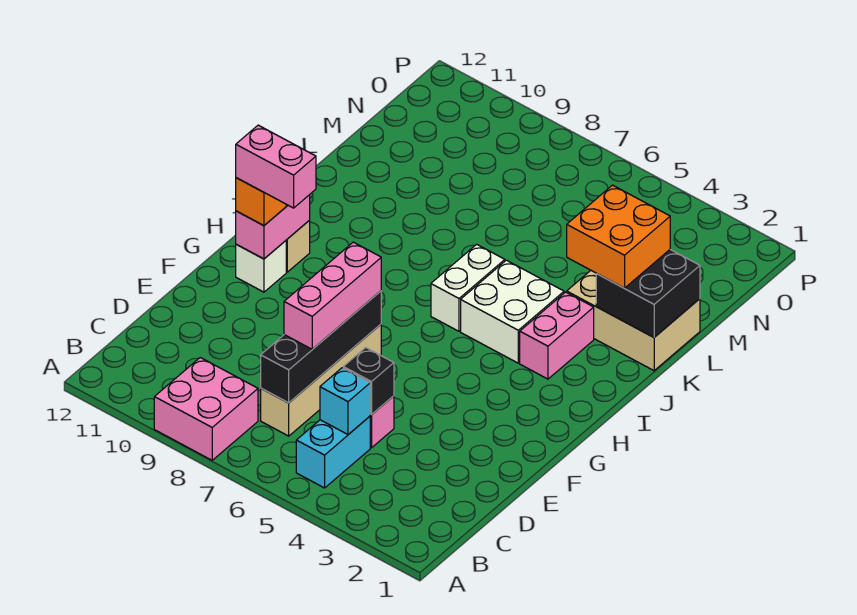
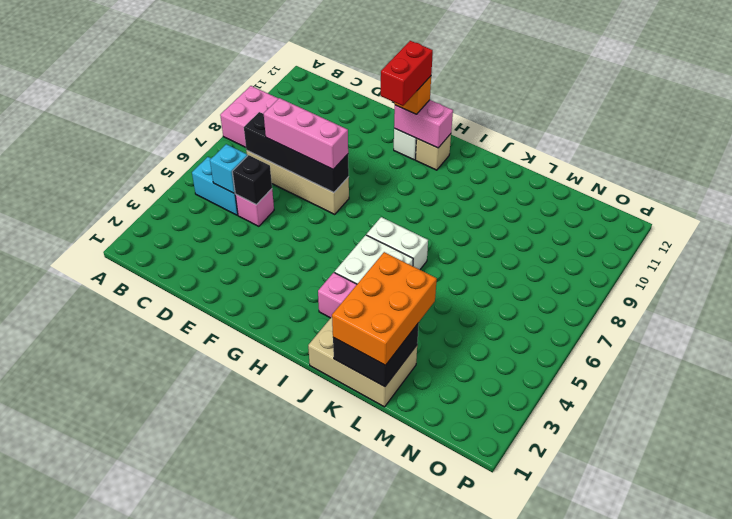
pink 1x2 brick [236,125,316,208] -> red 1x2 brick [381,41,433,106]
tan 2x3 brick [567,271,700,371] -> tan 2x3 brick turned to [308,317,417,407]
orange 2x2 brick [567,185,670,288] -> orange 2x3 brick [332,252,437,365]

